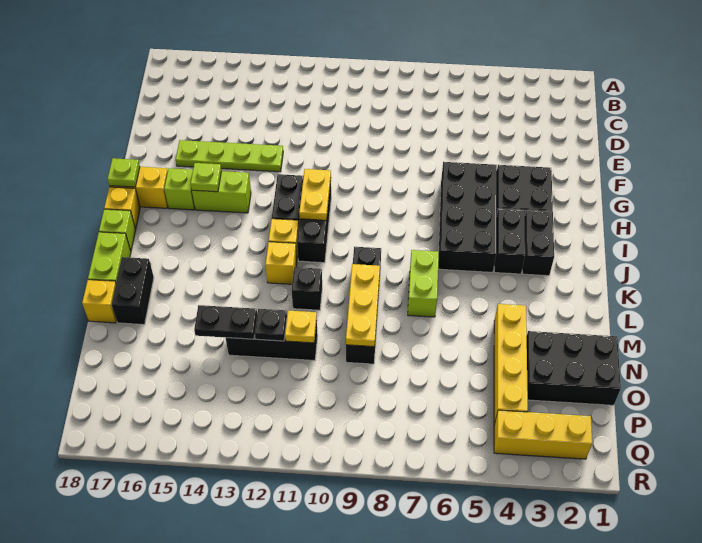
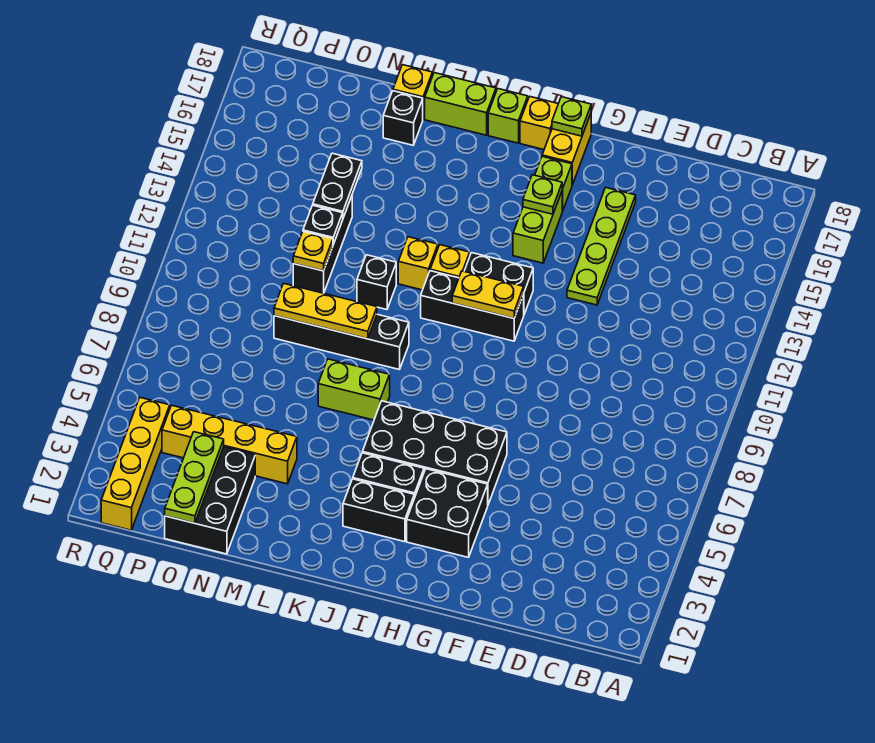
black 1x2 brick [112,257,154,325] -> black 1x1 brick [383,91,423,145]
none -> lime 1x3 plate [165,432,224,523]
yellow 1x3 brick [494,410,592,459] -> yellow 1x4 brick [101,398,170,530]

